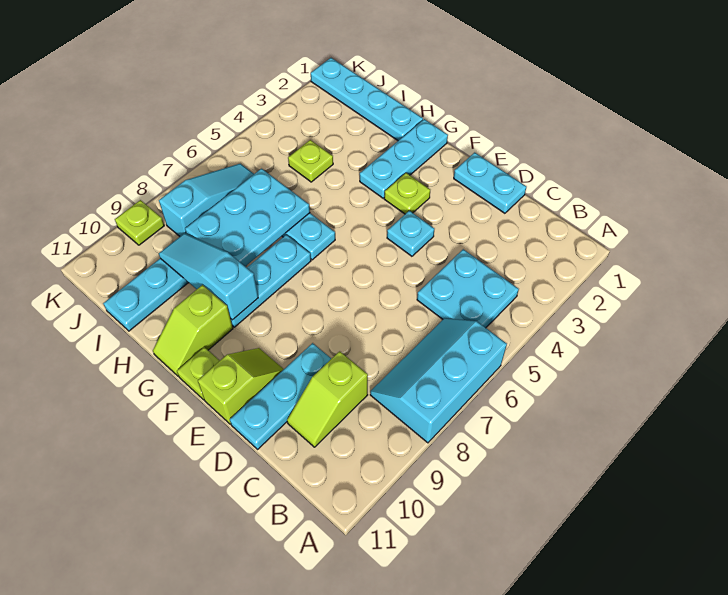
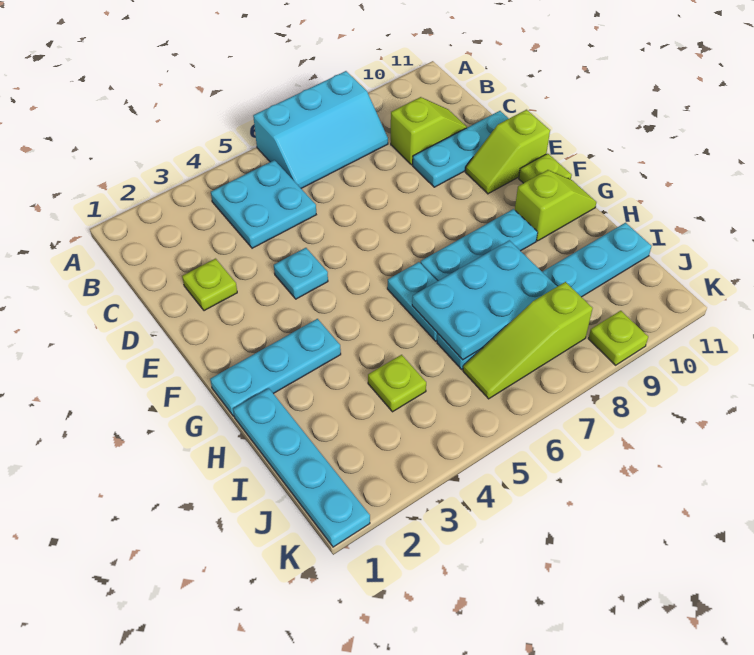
cyan 1x2 plate [454,152,526,213] -> none
lime 1x1 plate [384,173,430,214] -> lime 1x1 plate moved to [182,259,237,311]
cyan 1x3 slope [159,233,258,320] -> none
cyan 1x3 slope [159,164,254,236] -> lime 1x3 slope [463,282,593,399]

